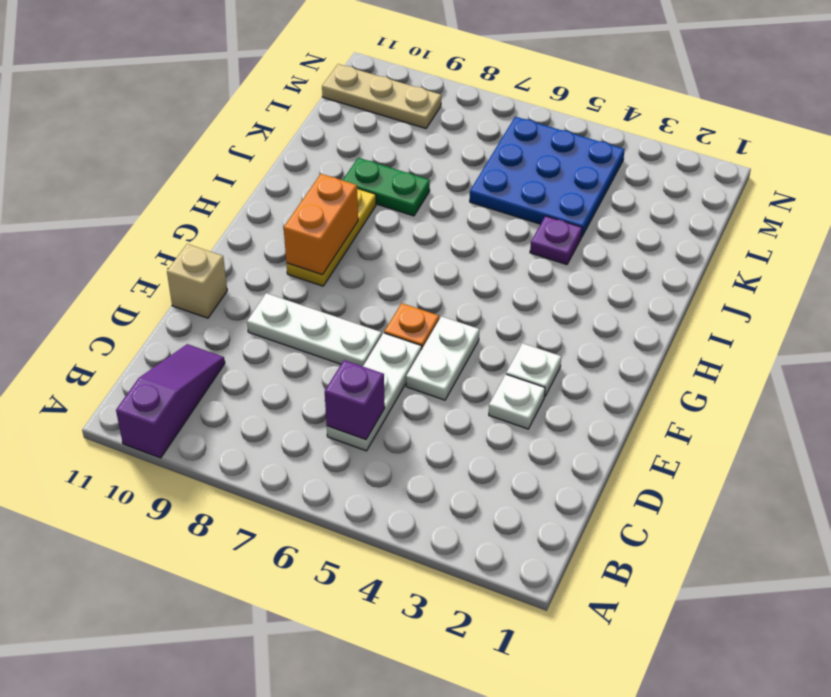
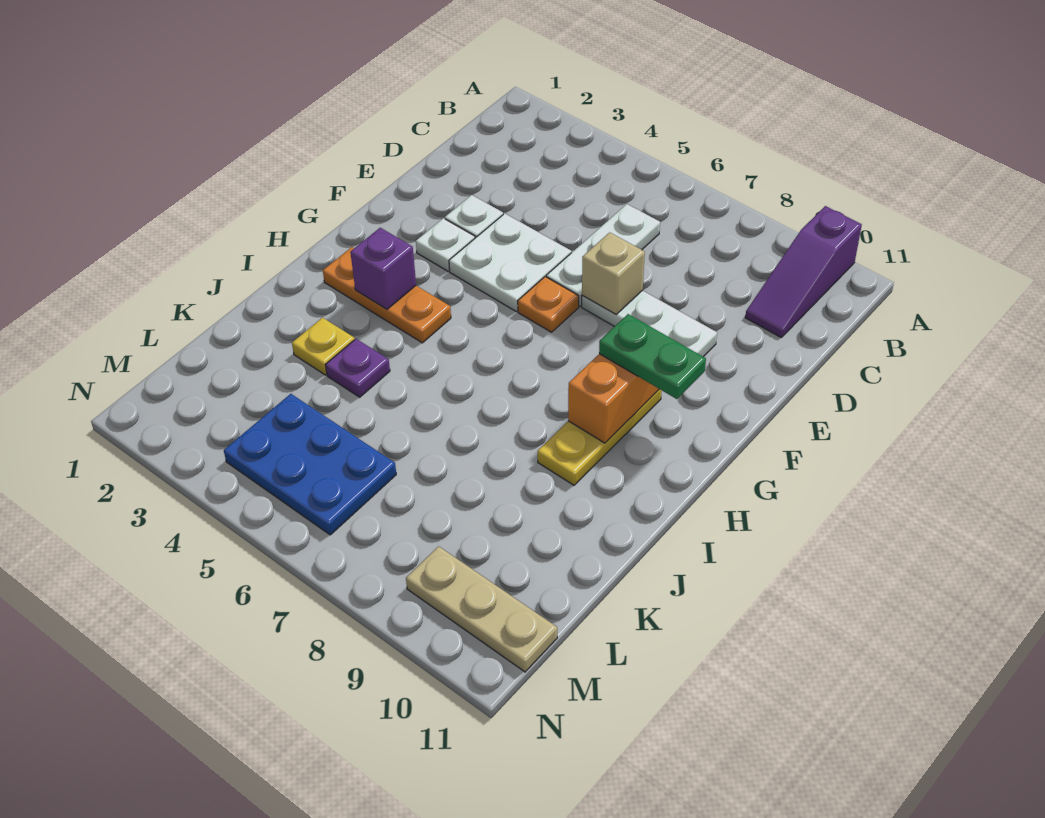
purple 1x1 brick [325,360,385,440] -> purple 1x1 brick moved to [350,228,416,309]
white 1x2 plate [406,316,479,400] -> white 2x2 plate [449,214,571,311]
tan 1x1 brick [167,244,227,318] -> tan 1x1 brick moved to [582,232,645,314]
none -> orange 1x3 plate [323,247,451,343]
none -> yellow 1x1 plate [292,318,355,375]
green 1x2 plate [343,158,430,216] -> green 1x2 plate moved to [599,314,706,399]
blue 3x3 plate [470,117,625,237] -> blue 2x3 plate [224,394,396,535]

